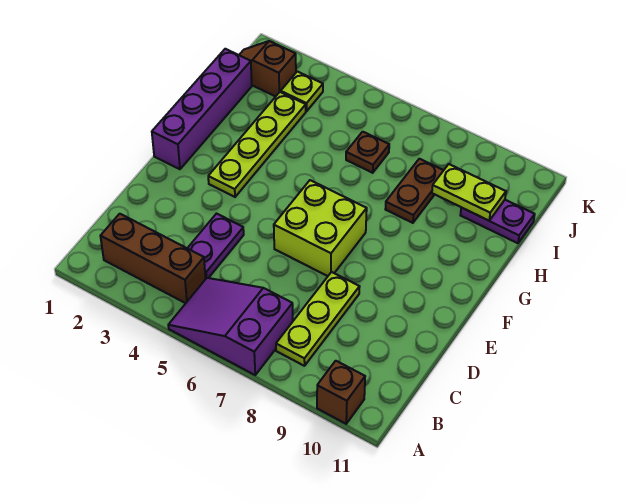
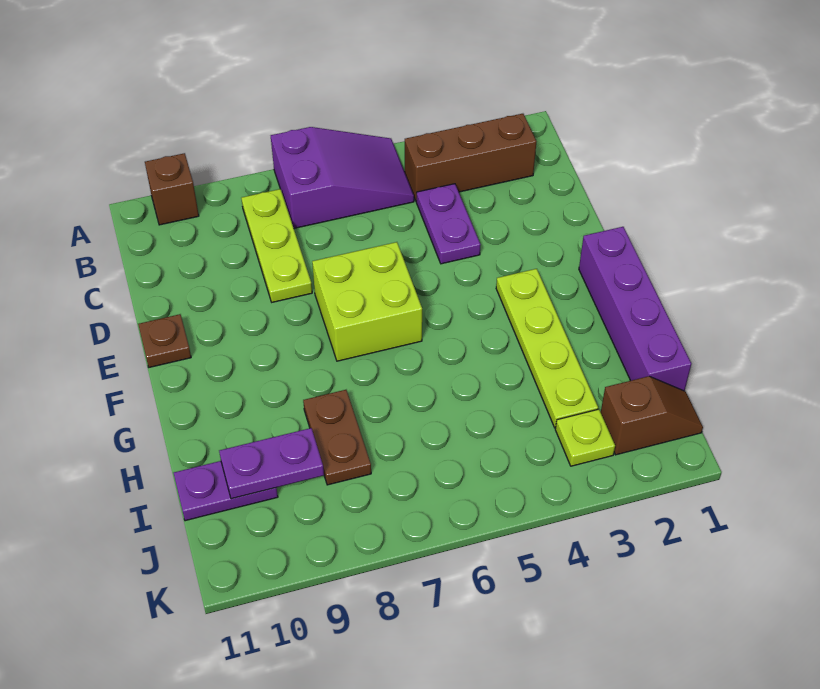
brown 1x1 plate [346,132,389,173] -> brown 1x1 plate moved to [138,314,191,367]
lime 1x2 plate [432,164,506,221] -> purple 1x2 plate [219,428,324,499]

